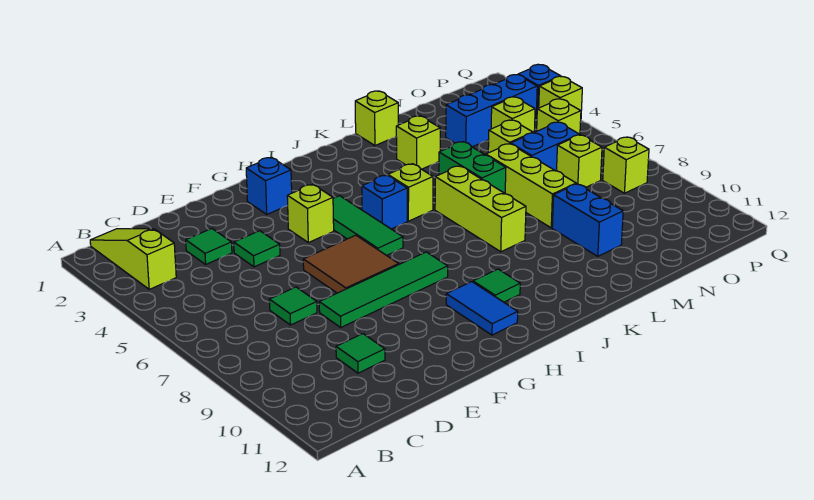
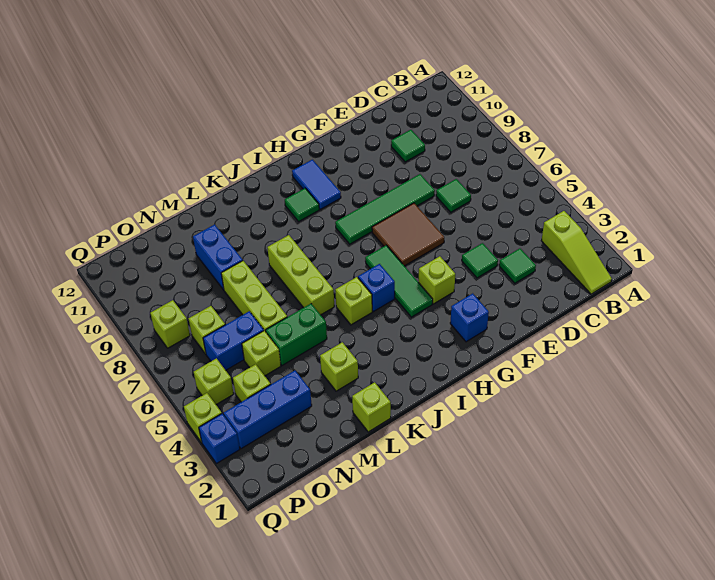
green 1x2 brick [439,142,506,193] -> green 1x2 brick turned to [266,304,327,365]

